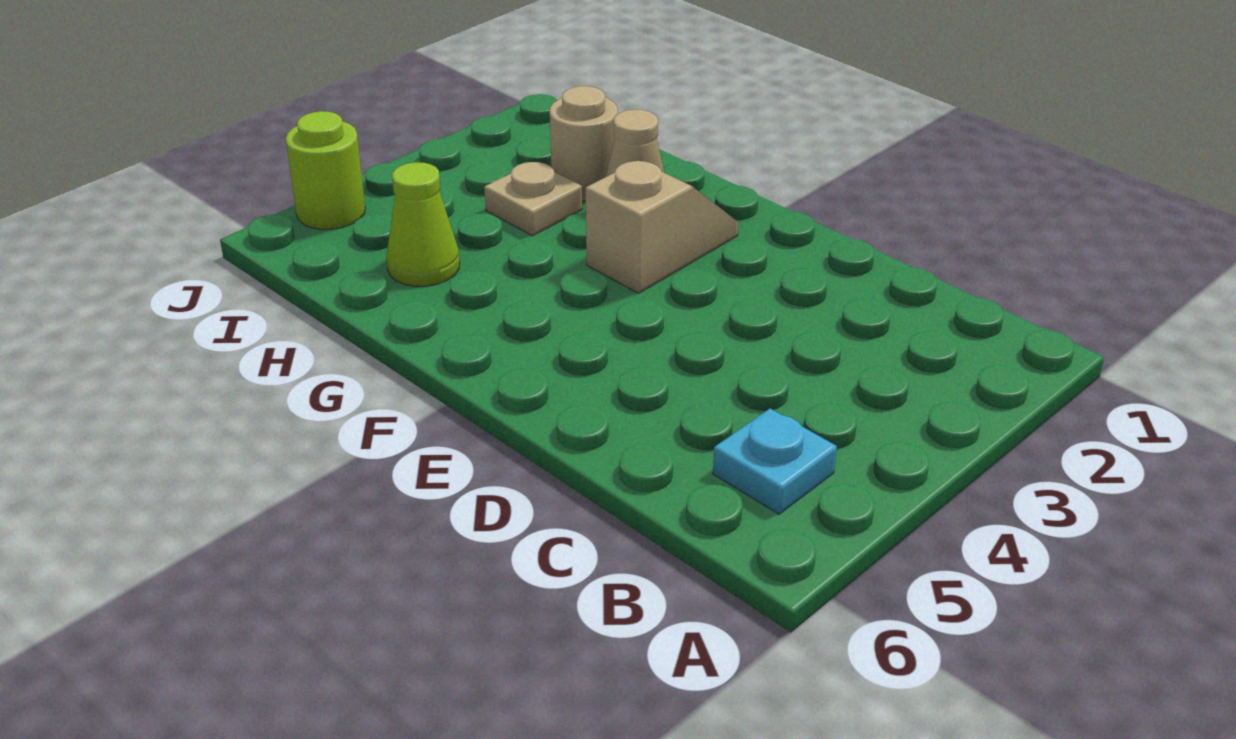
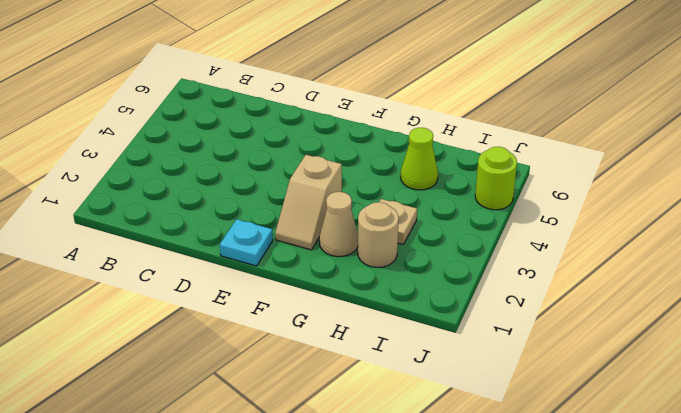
cyan 1x1 plate [713,409,837,514] -> cyan 1x1 plate moved to [220,219,273,266]

